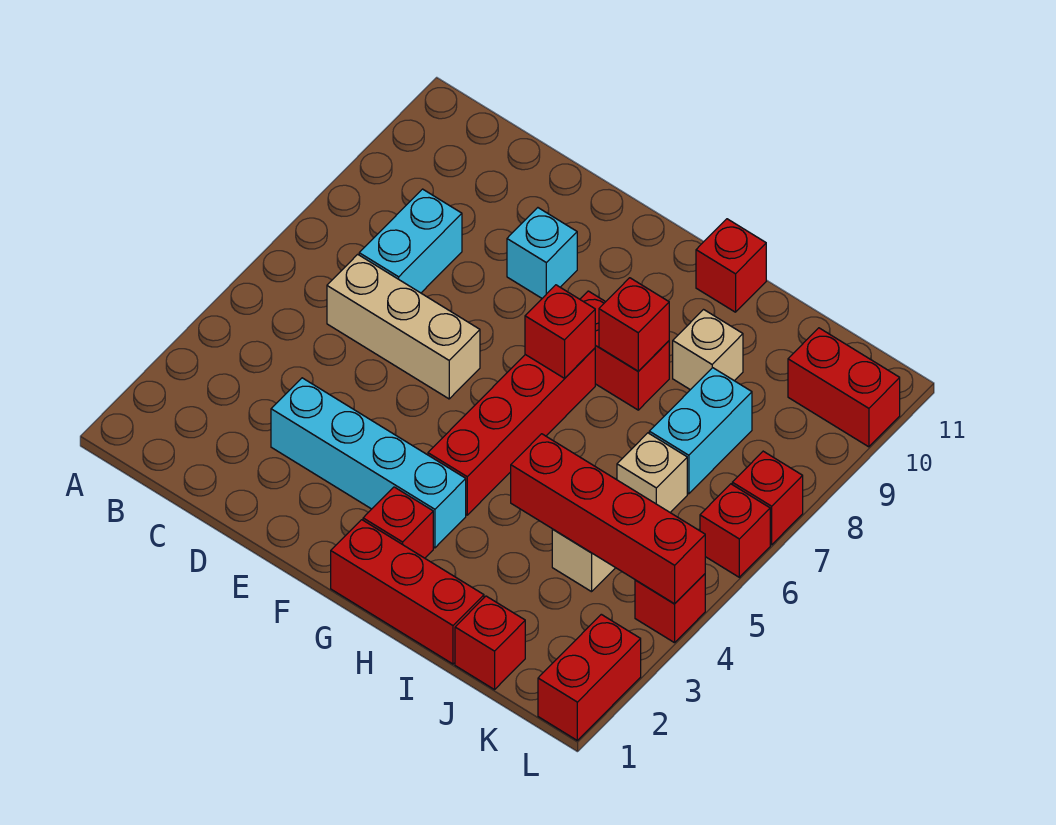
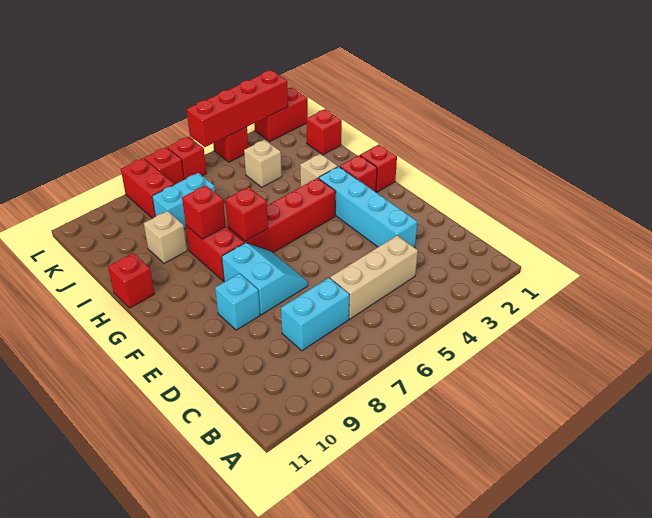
tan 1x3 brick [327,254,480,399] -> tan 1x3 brick turned to [330,236,418,319]
none -> cyan 2x2 slope [222,243,308,315]
red 1x3 brick [331,520,484,664] -> red 1x1 brick [360,145,397,192]
red 1x4 brick [511,434,705,604] -> red 1x4 brick turned to [187,70,288,147]
tan 1x1 brick [617,433,687,513] -> tan 1x1 brick moved to [300,154,338,187]
red 1x2 brick [788,328,900,447] -> red 1x2 brick moved to [121,158,174,218]

